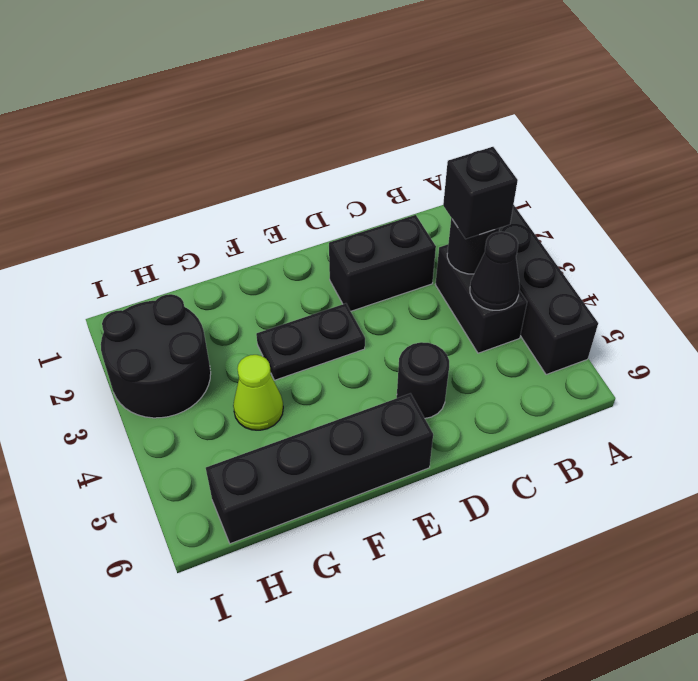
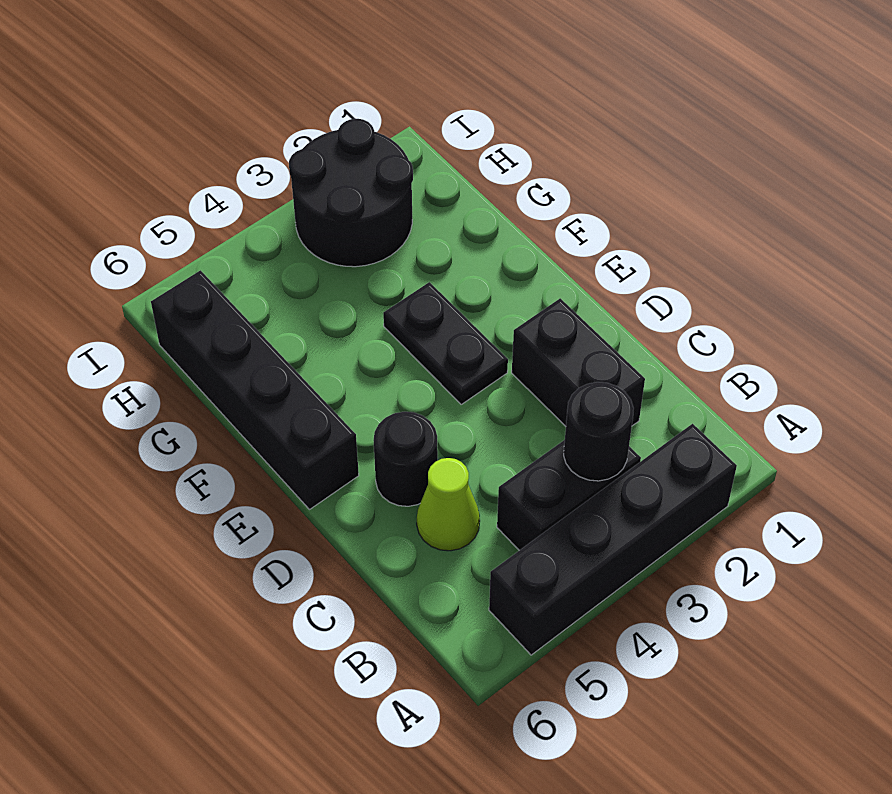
black 1x1 brick [443,147,518,239] -> none
black 1x1 cone [470,232,520,310] -> none
lime 1x1 cone [233,355,283,430] -> lime 1x1 cone moved to [417,458,480,551]

